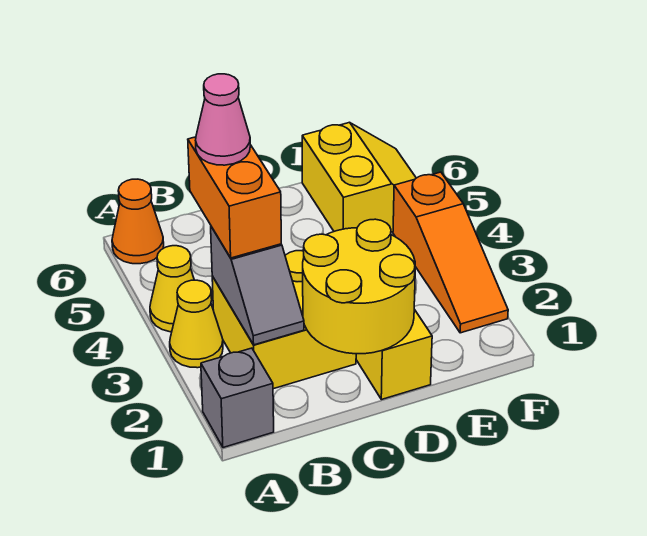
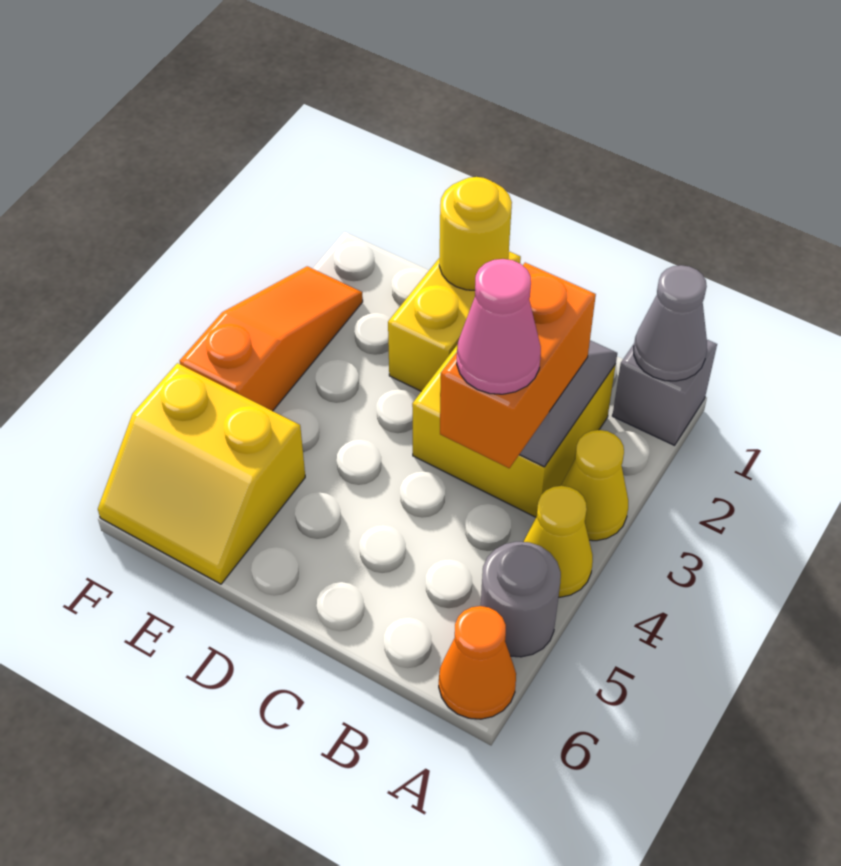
none -> grey 1x1 cone [634,265,707,381]
none -> grey 1x1 round brick [481,542,561,657]
yellow 2x2 round brick [303,219,415,354] -> yellow 1x1 round brick [439,177,512,290]
yellow 2x2 slope [302,122,416,232] -> yellow 2x2 slope turned to [98,363,305,584]

